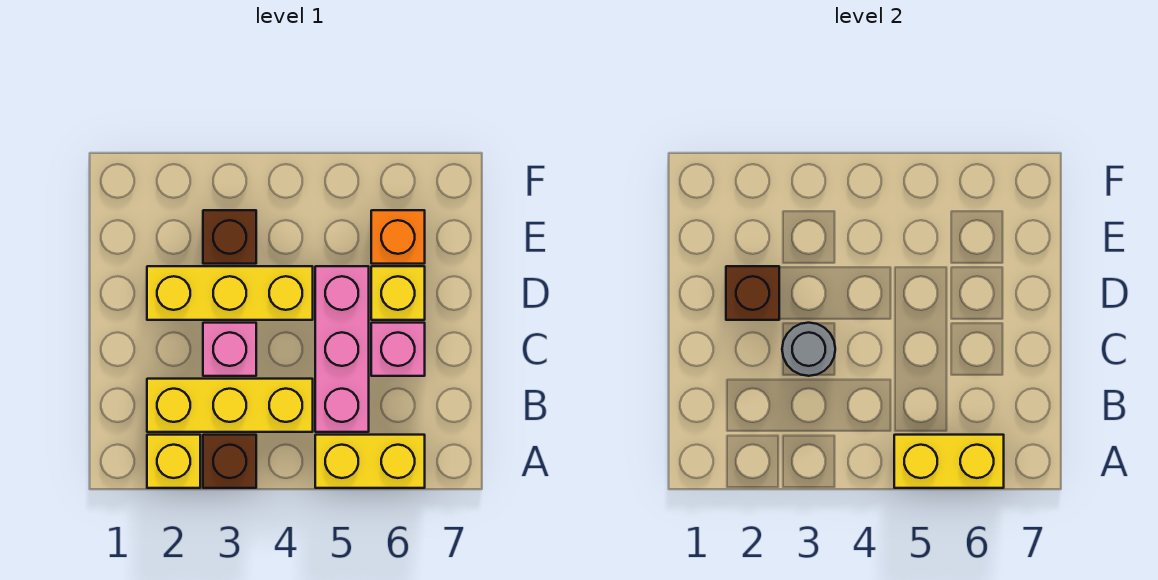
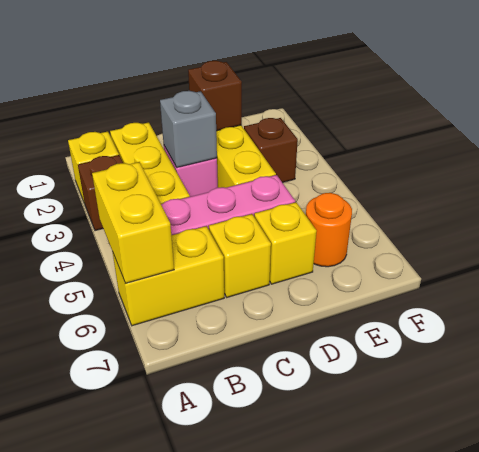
yellow 1x2 brick [315,435,425,488] -> yellow 1x2 brick turned to [113,226,224,326]
grey 1x1 round brick [782,323,835,376] -> grey 1x1 brick [160,91,217,167]
pink 1x1 brick [371,323,425,376] -> yellow 1x1 brick [209,214,271,297]
orange 1x1 brick [371,210,425,264] -> orange 1x1 round brick [306,193,352,267]

